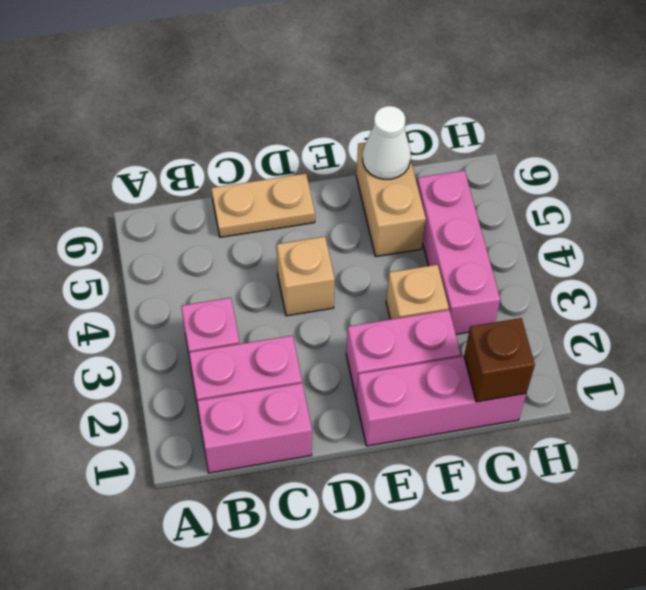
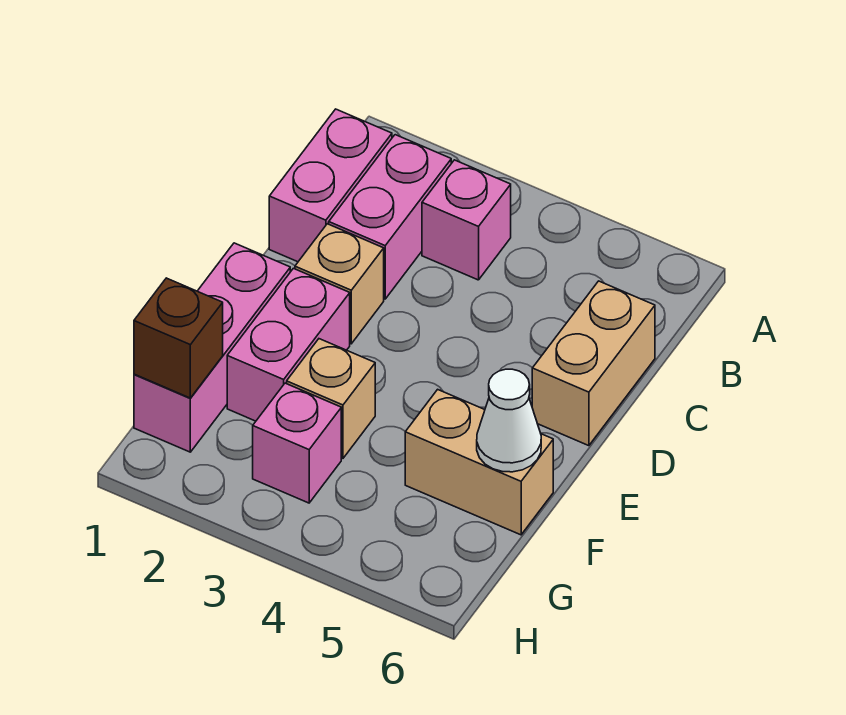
tan 1x2 plate [212,173,315,237] -> tan 1x2 brick [532,281,655,446]
tan 1x1 brick [277,237,335,316] -> tan 1x1 brick moved to [295,224,384,344]
pink 1x3 brick [417,170,500,334] -> pink 1x1 brick [253,383,341,503]

